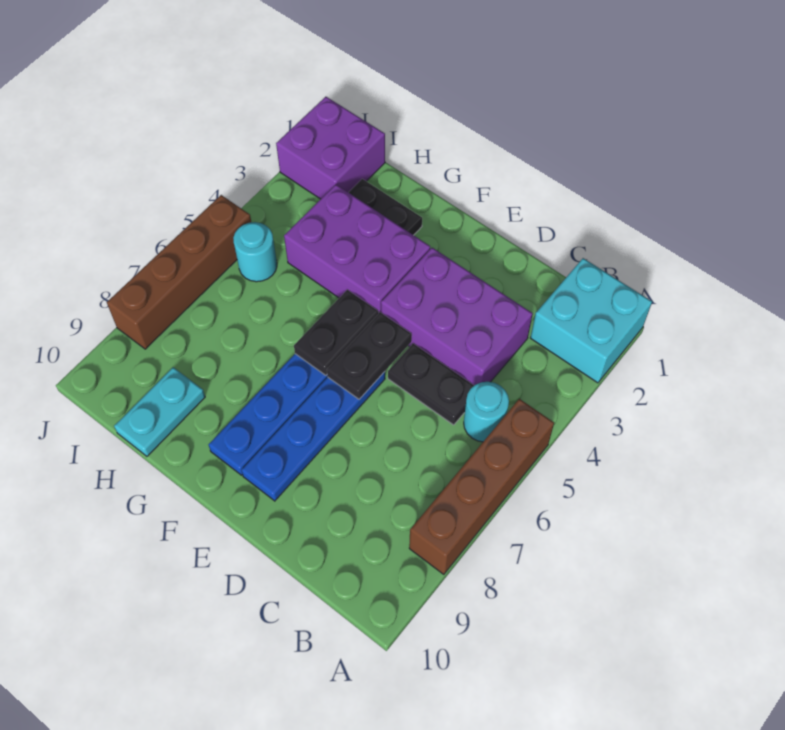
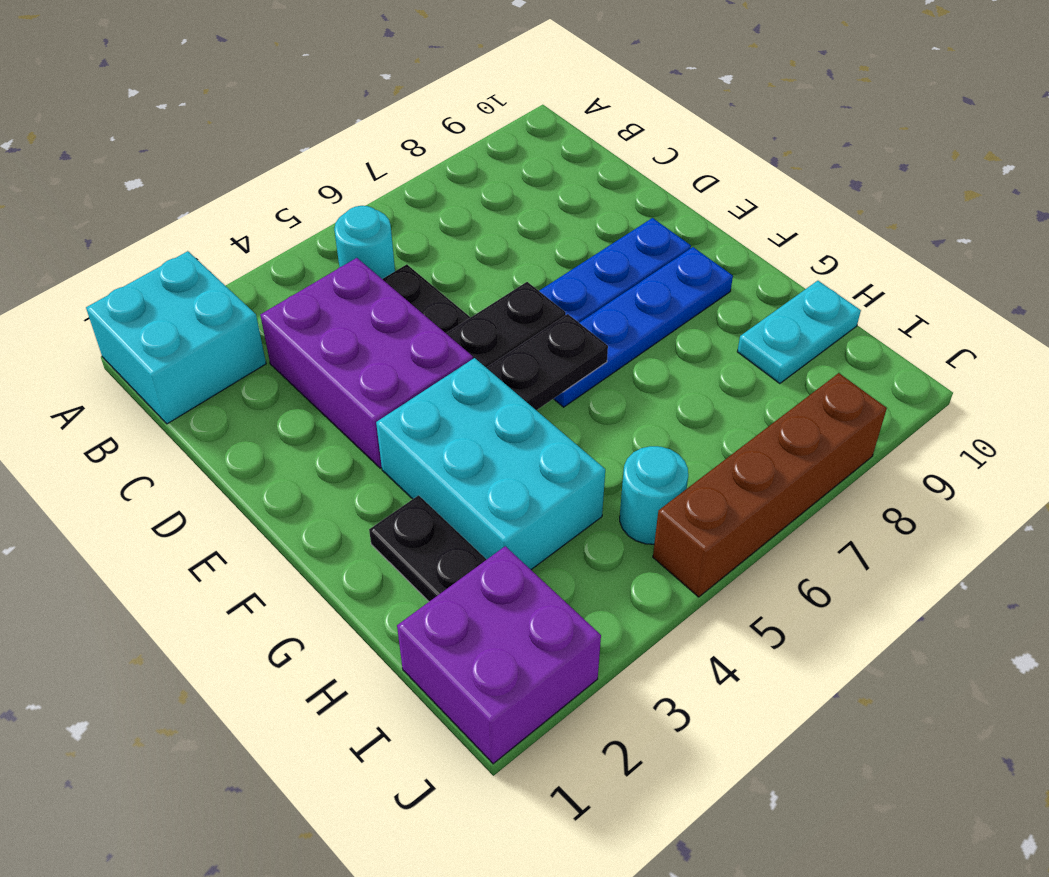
brown 1x4 brick [409,399,554,574] -> none
purple 2x3 brick [284,185,430,313] -> cyan 2x3 brick [376,358,605,570]

